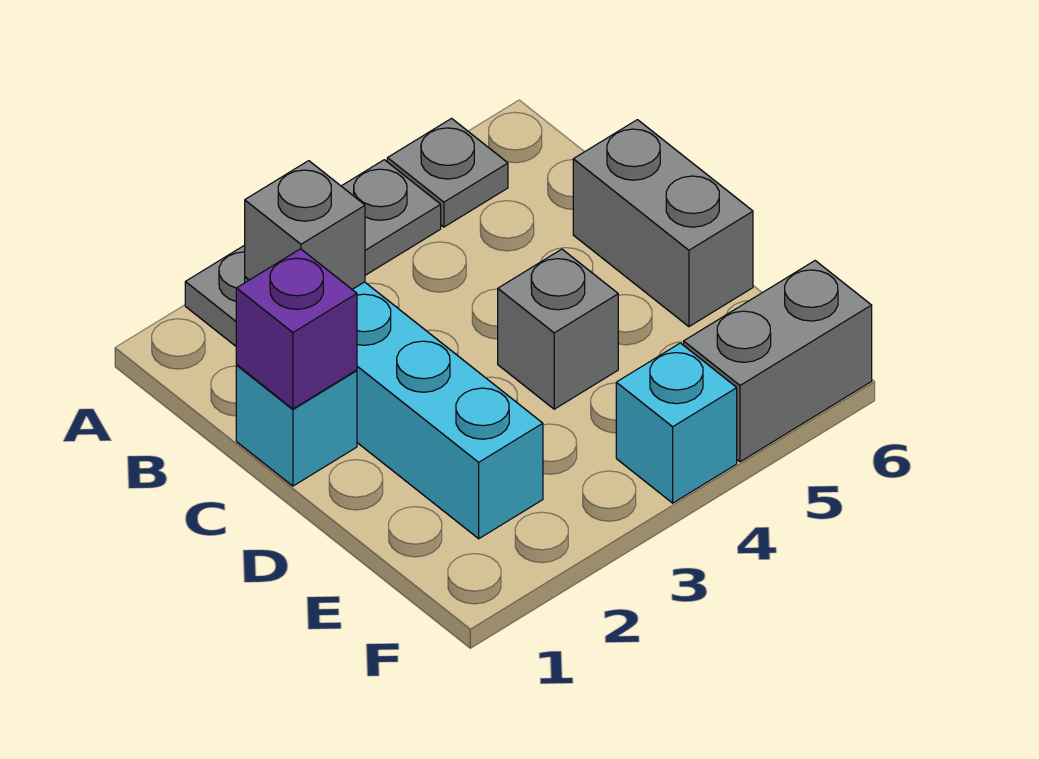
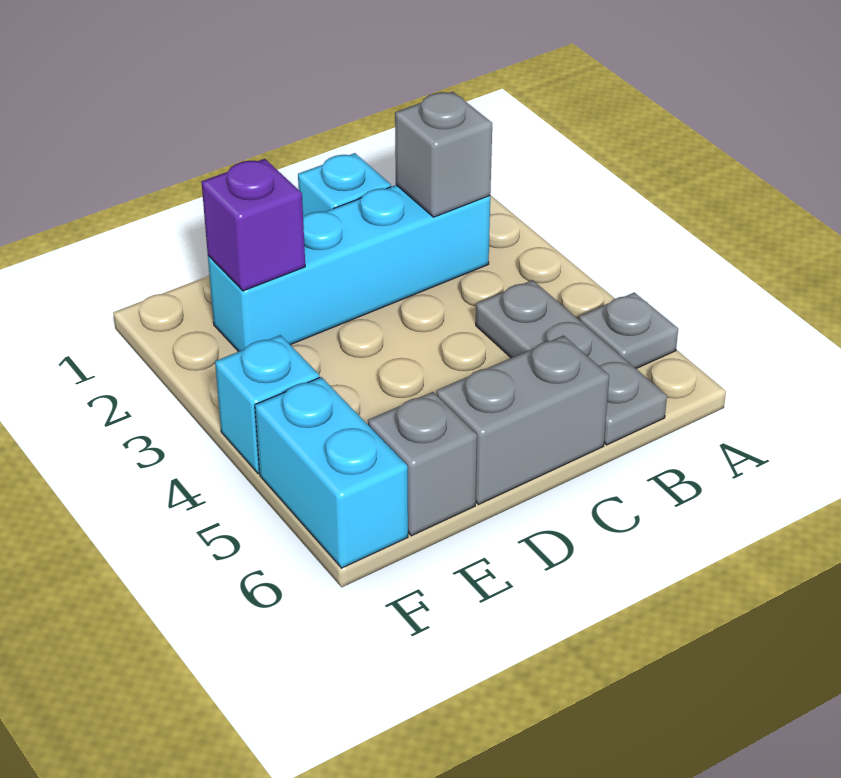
grey 1x3 plate [185,160,441,346] -> grey 1x3 plate moved to [476,280,667,445]
purple 1x1 brick [236,249,357,409] -> purple 1x1 brick moved to [202,159,305,291]
grey 1x1 brick [498,249,618,409] -> grey 1x1 brick moved to [368,392,477,536]
grey 1x2 brick [684,261,872,462] -> cyan 1x2 brick [255,377,408,568]

